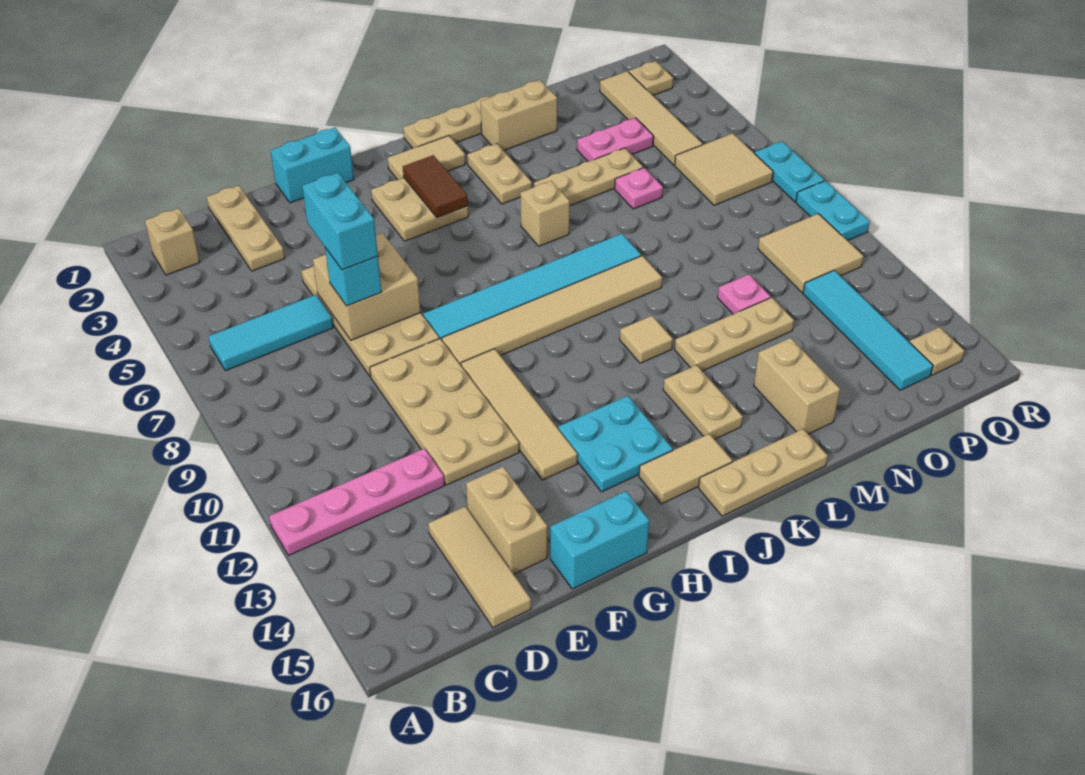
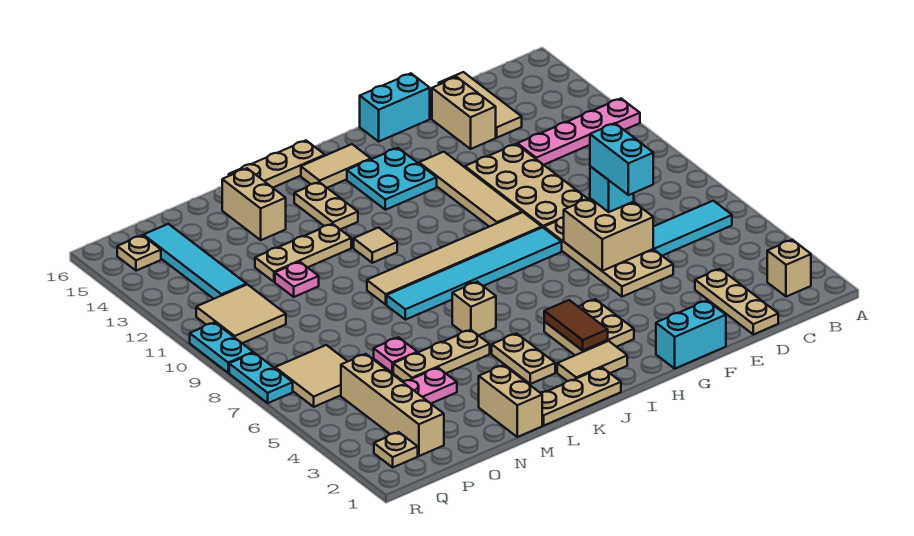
tan 1x2 brick [481,80,557,151] -> tan 1x2 brick turned to [479,365,542,437]
tan 1x4 tile [600,71,703,165] -> tan 1x4 brick [341,354,444,456]

